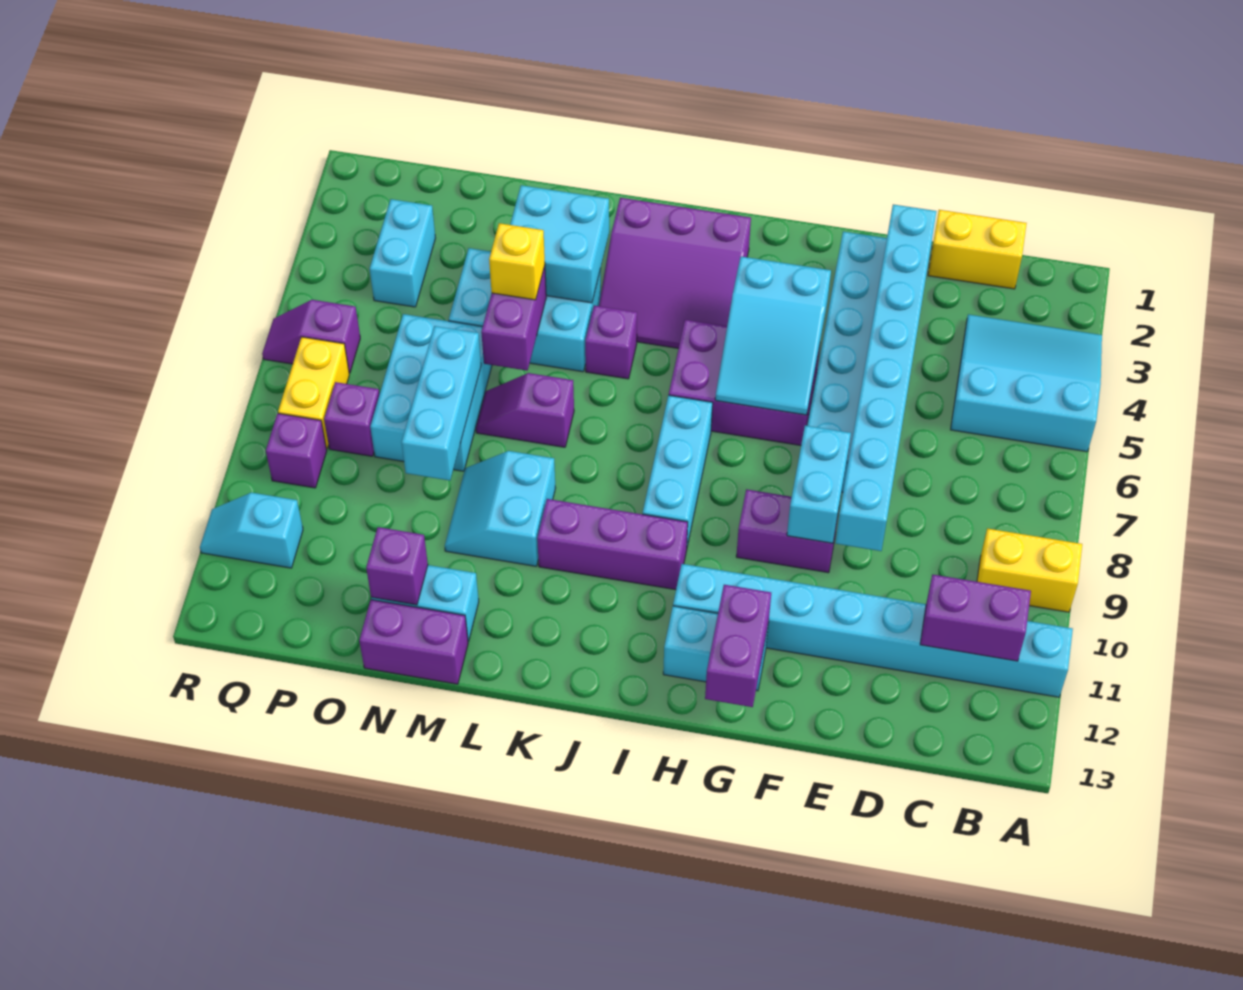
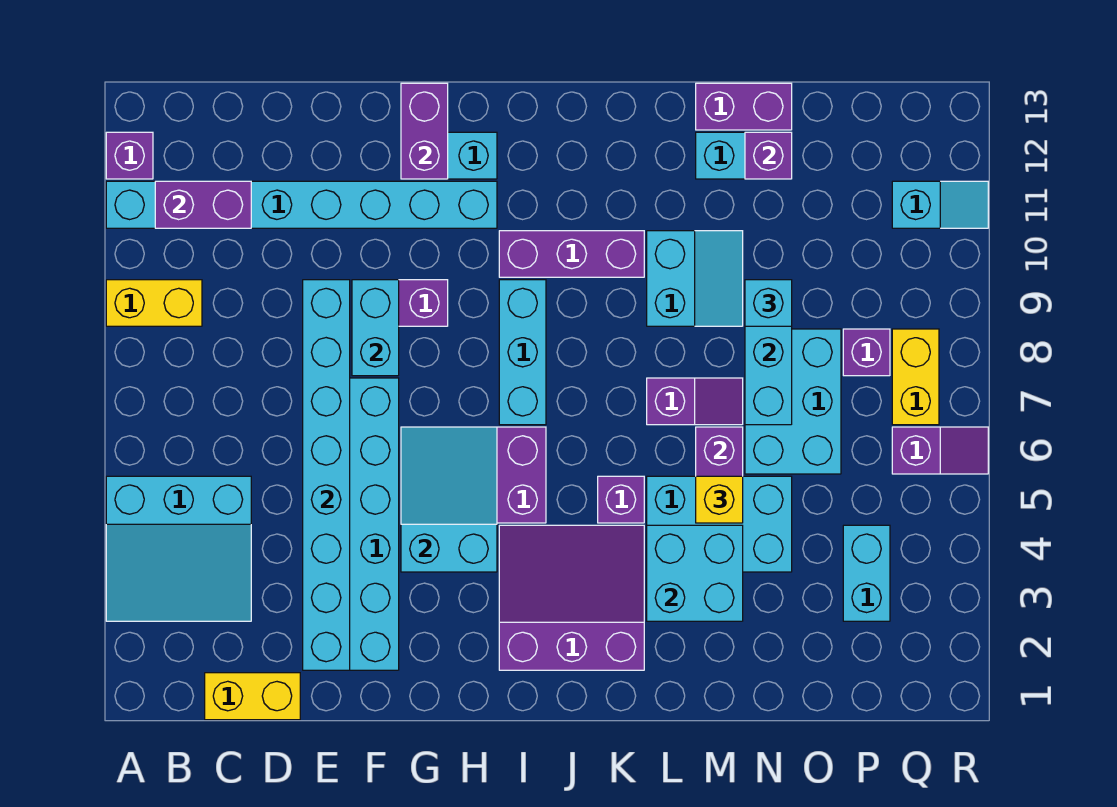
none -> cyan 1x1 brick [745,280,792,326]
purple 1x1 brick [266,413,327,488] -> purple 1x1 brick moved to [106,132,153,179]

